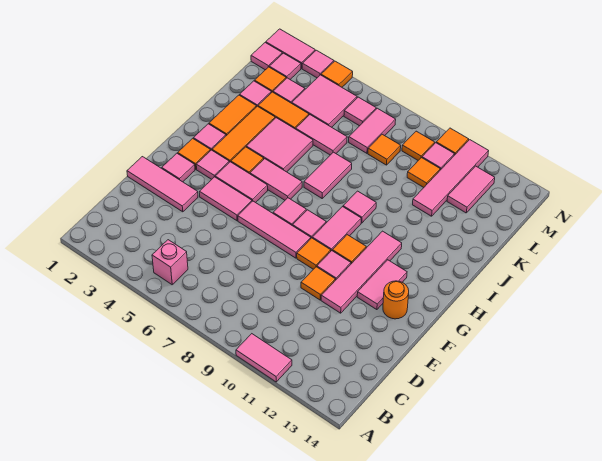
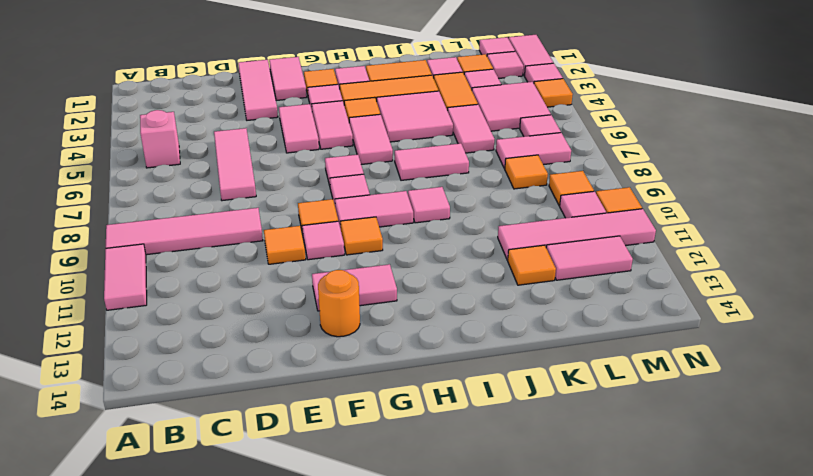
pink 1x4 tile [321,231,402,313] -> pink 1x4 tile moved to [106,208,263,255]
pink 1x1 tile [162,153,195,182] -> pink 1x2 tile [269,57,307,100]
pink 1x3 tile [238,201,311,258] -> pink 1x3 tile moved to [214,128,256,201]
orange 1x1 tile [407,158,440,187] -> orange 1x1 tile moved to [508,245,556,285]

